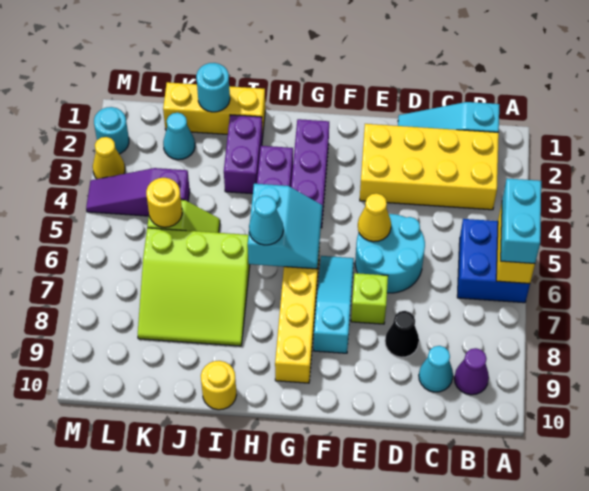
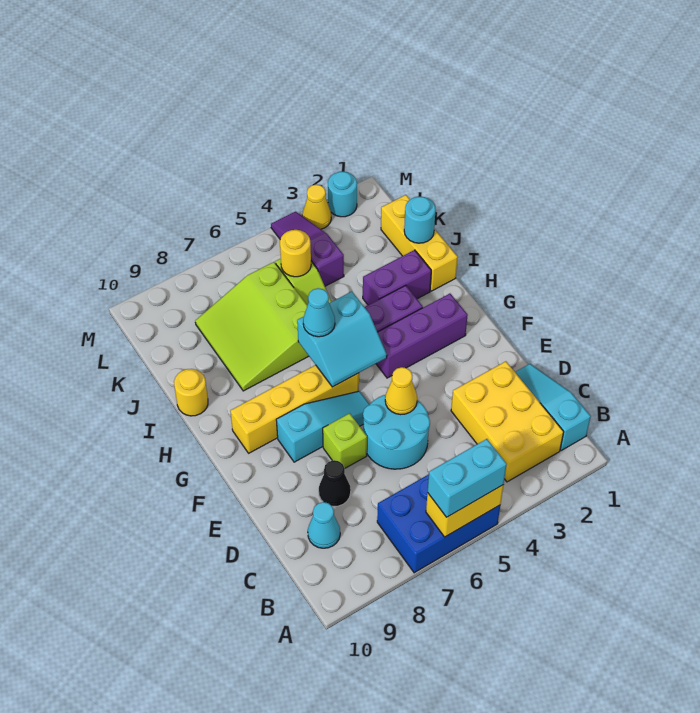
blue 2x2 brick [457,219,530,303] -> blue 2x3 brick [377,474,500,573]
yellow 2x4 brick [360,124,499,210] -> yellow 2x3 brick [451,361,564,482]
purple 1x1 cone [454,348,489,395] -> none
cyan 1x1 cone [163,113,195,160] -> none

